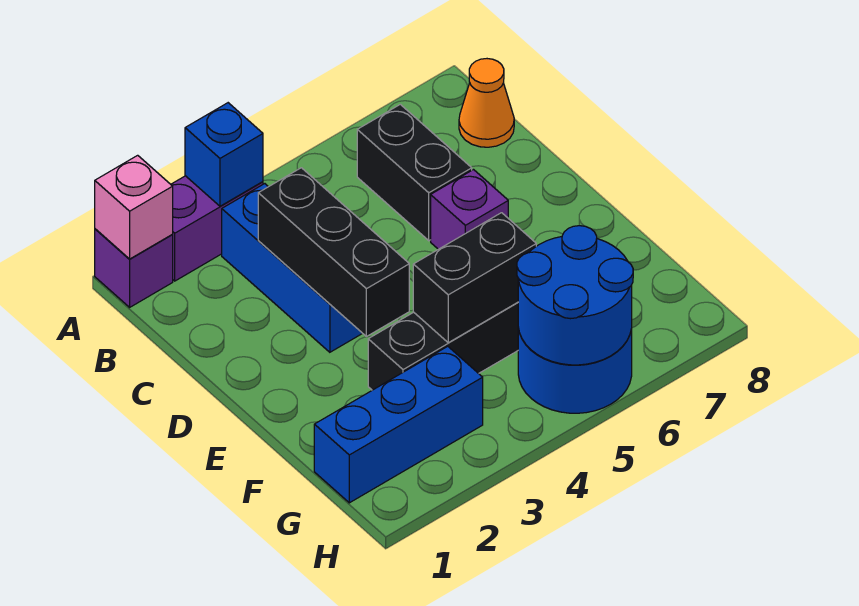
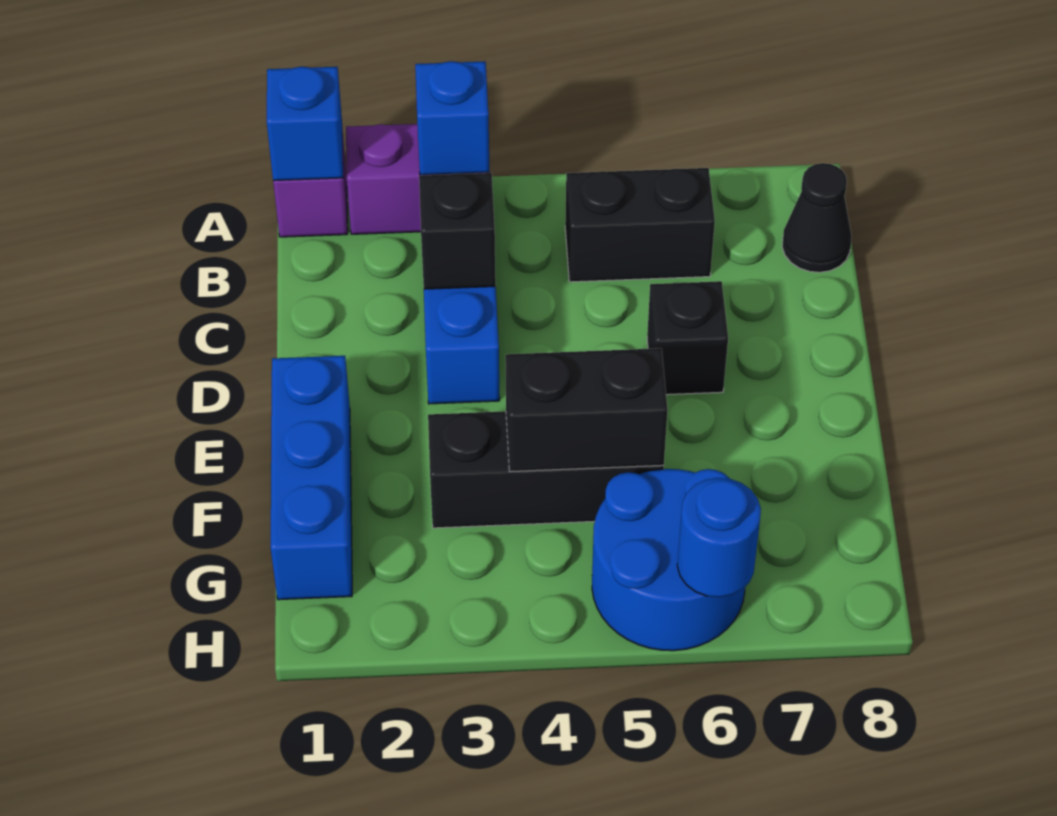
pink 1x1 brick [95,155,173,259] -> blue 1x1 brick [267,67,343,181]
black 1x2 brick [357,104,472,241] -> black 1x2 brick turned to [565,168,715,282]
orange 1x1 cone [459,59,514,147] -> black 1x1 cone [782,163,852,272]
black 1x3 brick [258,168,409,337] -> black 1x1 brick [419,173,496,289]
purple 1x1 brick [431,170,508,249] -> black 1x1 brick [647,281,728,395]
blue 1x3 brick [314,346,483,503] -> blue 1x3 brick turned to [271,356,352,600]
blue 2x2 round brick [517,226,633,365] -> blue 1x1 round brick [677,478,761,597]

